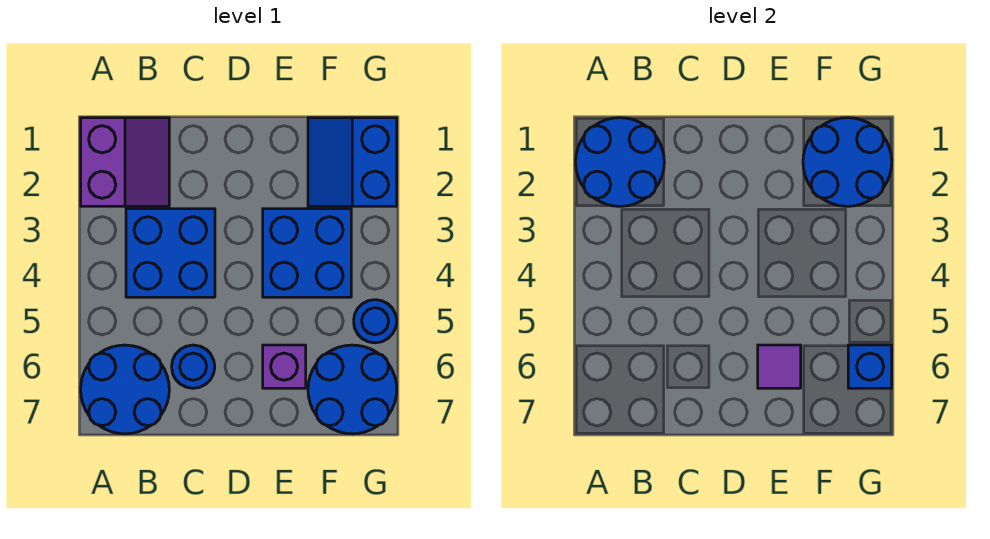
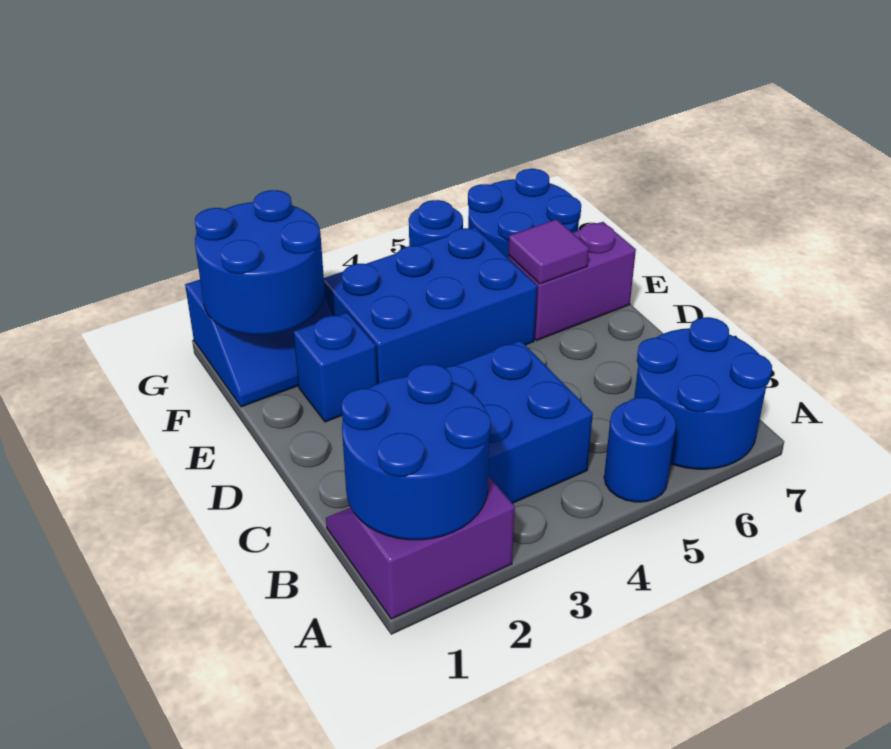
blue 1x1 round brick [172,345,215,388] -> blue 1x1 round brick moved to [604,397,676,502]
blue 2x2 brick [263,209,351,297] -> blue 2x3 brick [324,227,537,384]
purple 1x1 brick [263,345,306,388] -> purple 1x2 brick [508,222,636,341]
blue 1x1 brick [848,345,892,388] -> blue 1x1 brick moved to [293,312,377,422]

